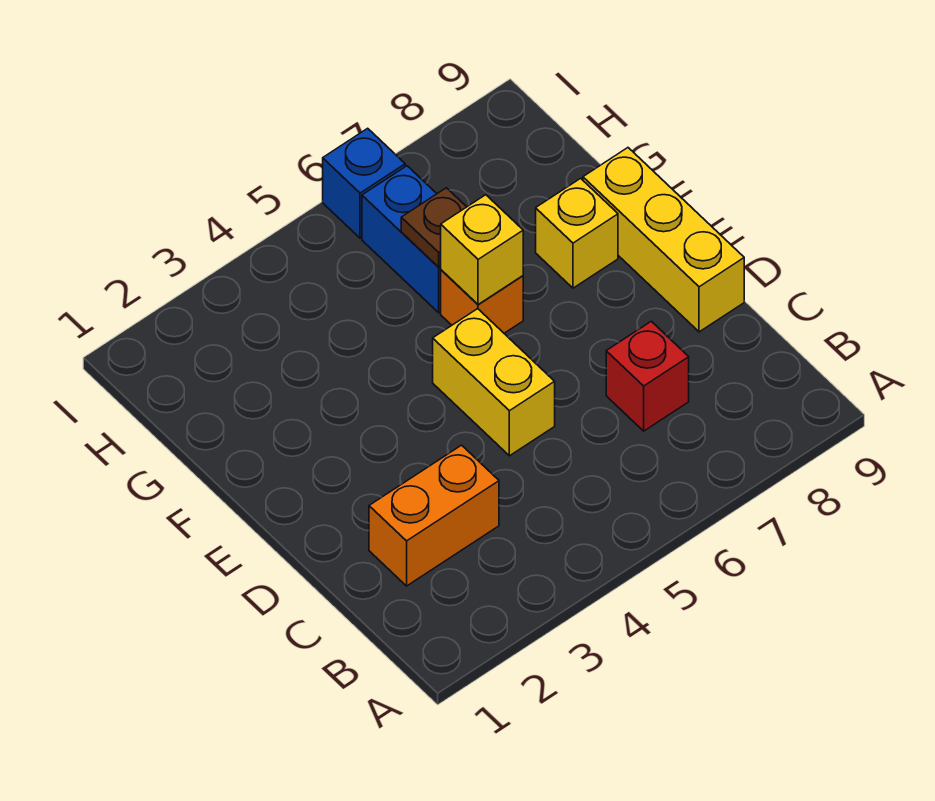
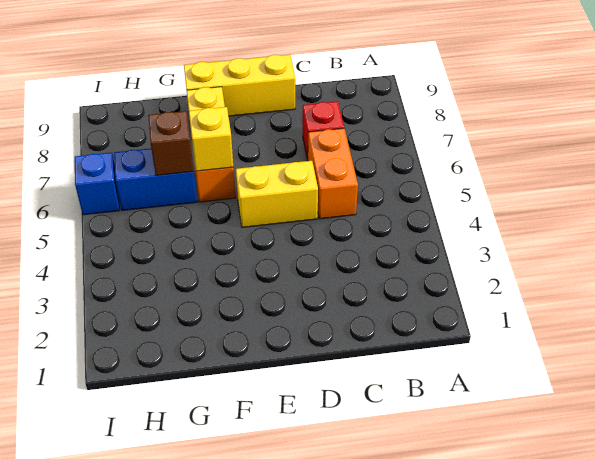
orange 1x2 brick [369,445,499,586] -> orange 1x2 brick moved to [308,128,358,219]
brown 1x1 plate [401,188,466,267] -> brown 1x1 brick [148,111,194,175]

